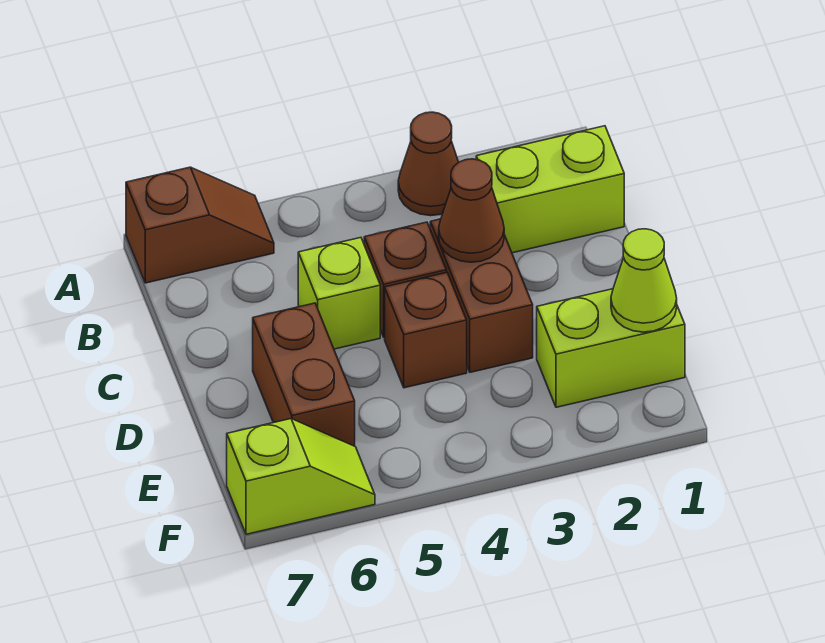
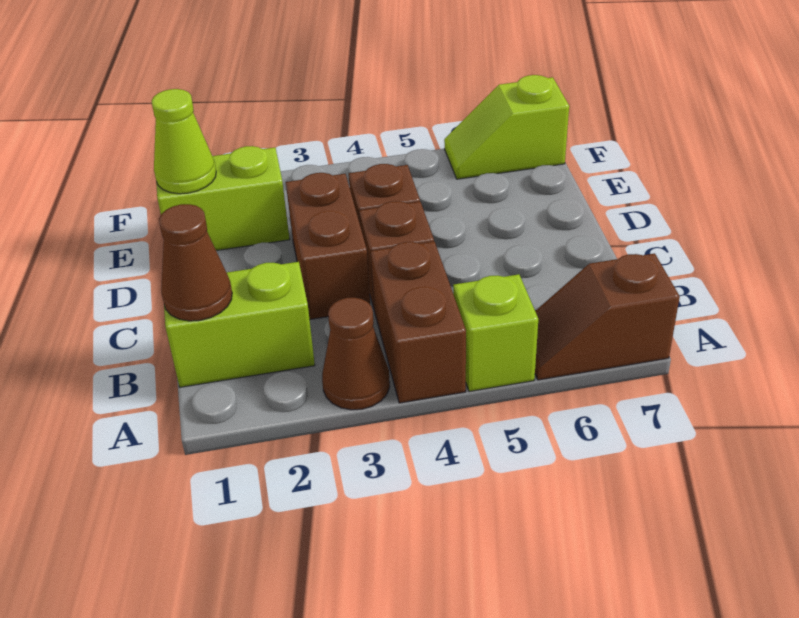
brown 1x1 cone [439,159,504,262] -> brown 1x1 cone moved to [159,204,232,321]
lime 1x1 brick [298,238,380,349] -> lime 1x1 brick moved to [453,274,538,391]
brown 1x2 brick [253,303,355,446] -> brown 1x2 brick moved to [371,242,466,403]

